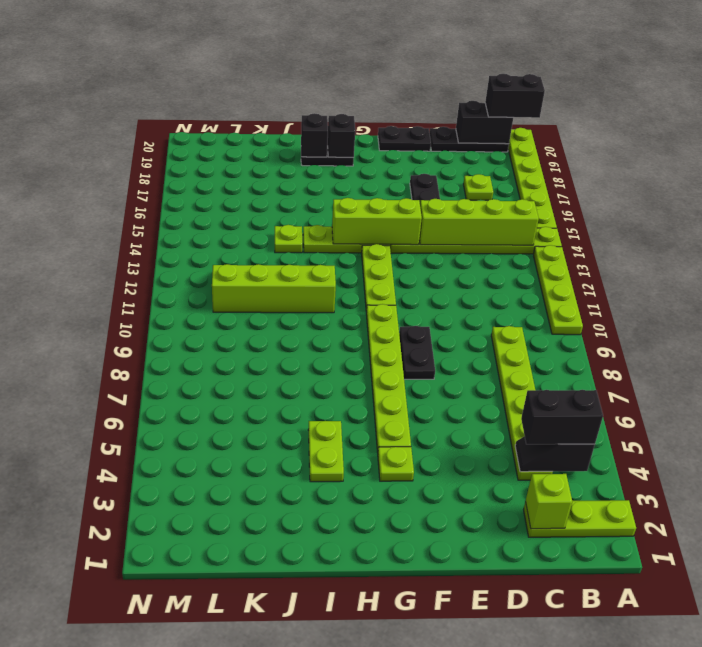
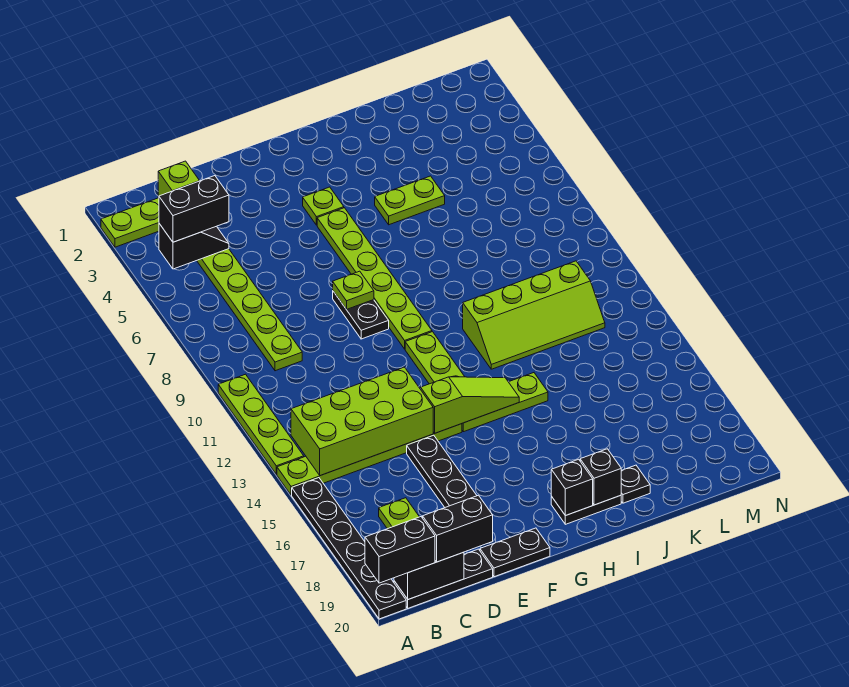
lime 1x6 plate [508,128,557,228] -> black 1x6 plate [292,478,406,619]
lime 1x4 brick [419,199,539,245] -> lime 2x4 brick [291,367,433,476]
none -> black 1x2 brick [423,495,493,562]
lime 1x3 brick [332,198,422,245] -> lime 1x3 slope [421,377,519,433]
lime 1x2 plate [308,421,344,482] -> lime 1x2 plate turned to [375,176,445,225]
lime 1x1 plate [275,225,302,253] -> lime 1x1 plate moved to [333,271,374,309]
none -> black 1x1 plate [621,465,650,503]

